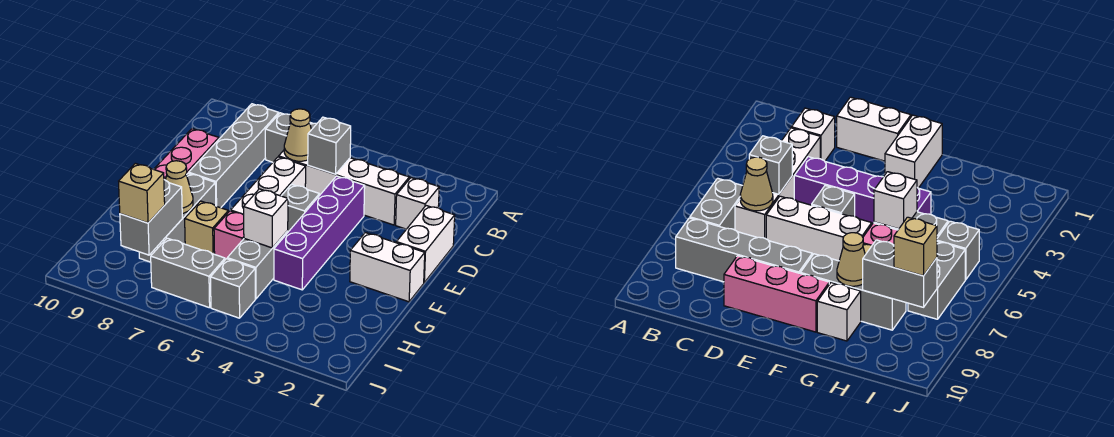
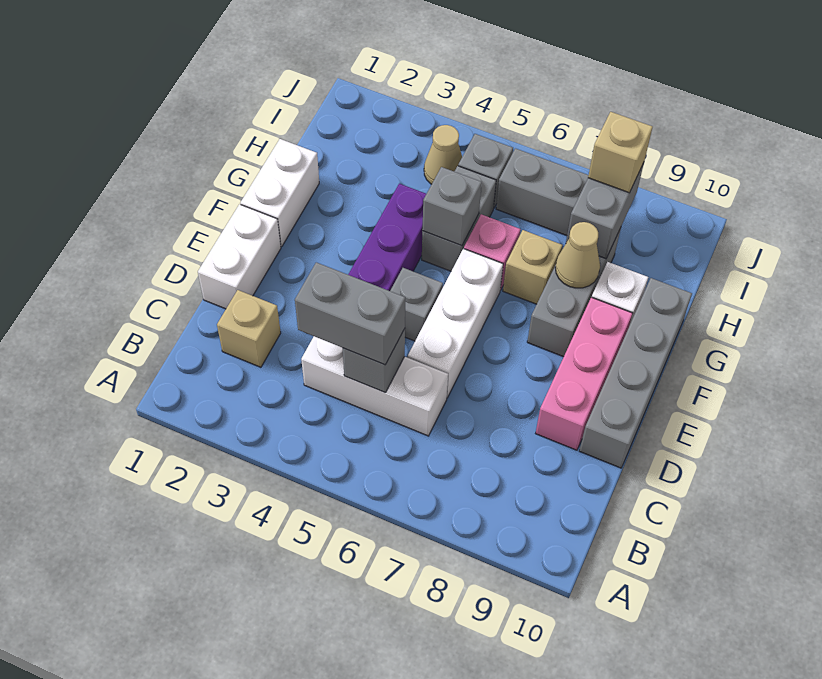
grey 1x2 brick [265,113,317,162] -> grey 1x2 brick moved to [295,262,405,365]
grey 1x4 brick [189,104,279,208] -> grey 1x4 brick moved to [579,278,692,468]
white 1x1 brick [396,178,439,229] -> tan 1x1 brick [217,290,281,367]
white 1x4 brick [279,150,409,225] -> white 1x3 brick [301,336,448,436]
tan 1x1 cone [284,109,311,161] -> tan 1x1 cone moved to [424,125,462,184]
white 1x2 brick [350,233,425,302] -> white 1x2 brick turned to [240,139,319,247]
white 1x1 brick [243,189,288,248] -> grey 1x1 brick [422,167,482,246]

